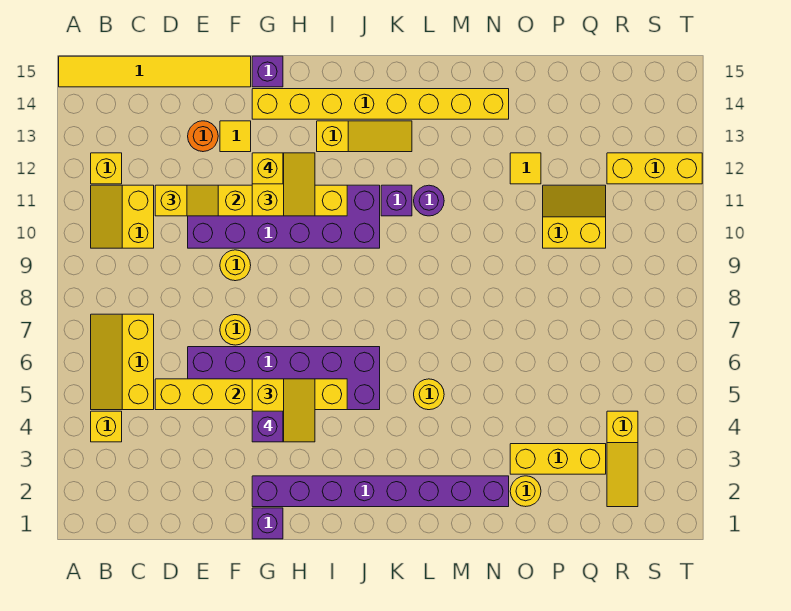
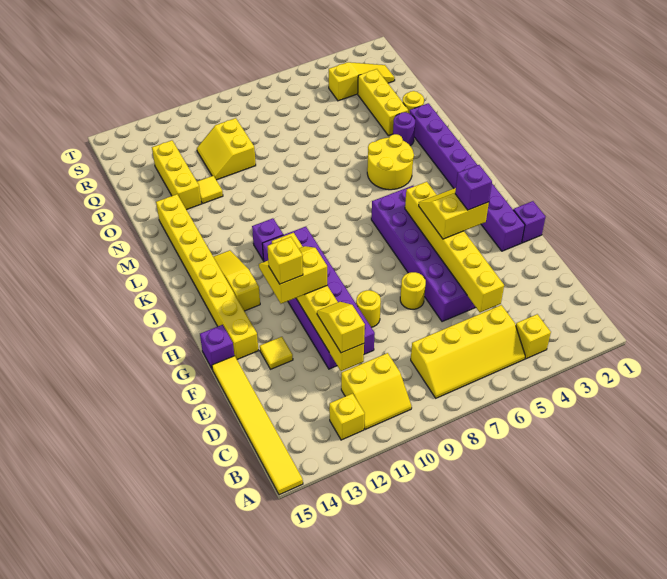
yellow 2x3 slope [91,314,154,410] -> yellow 2x4 slope [411,305,525,398]
orange 1x1 round brick [188,121,218,152] -> none
yellow 1x1 round brick [414,379,444,410] -> yellow 2x2 round brick [367,134,414,190]
purple 1x1 round brick [414,185,444,216] -> purple 1x1 round brick moved to [393,112,415,146]
yellow 1x3 brick [607,153,702,184] -> yellow 1x3 brick moved to [152,140,201,210]

